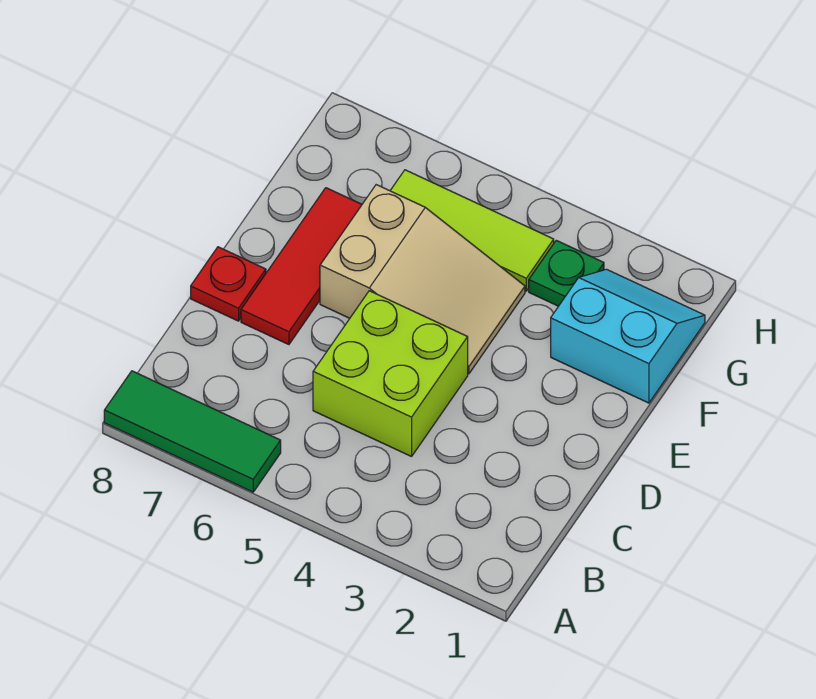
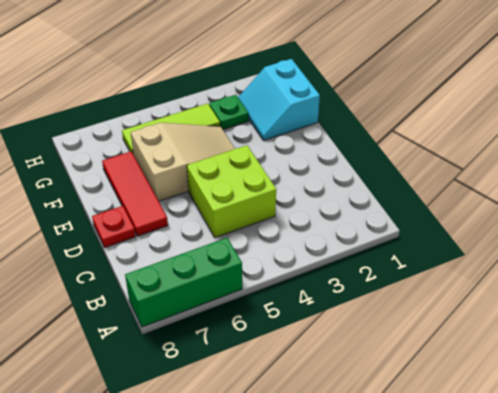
green 1x3 tile [104,371,281,492] -> green 1x3 brick [125,238,242,327]
cyan 2x2 slope [551,269,705,403] -> cyan 2x2 slope turned to [238,59,320,140]

